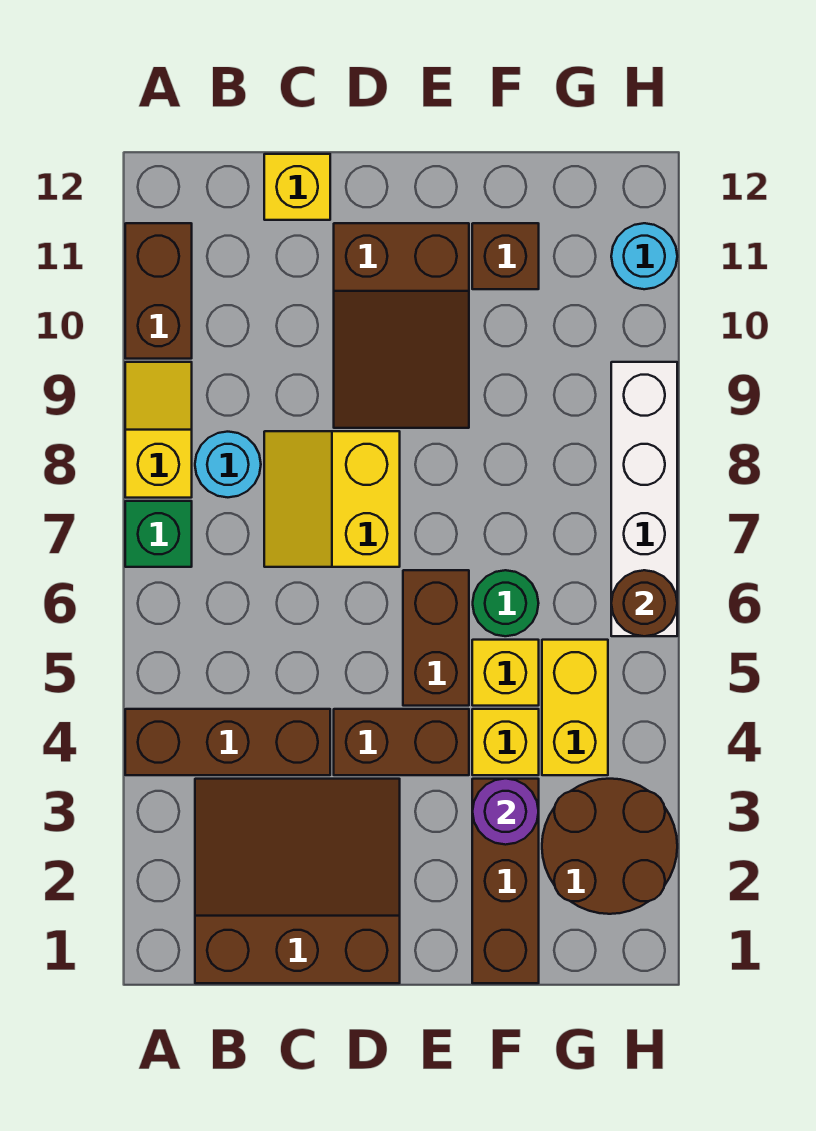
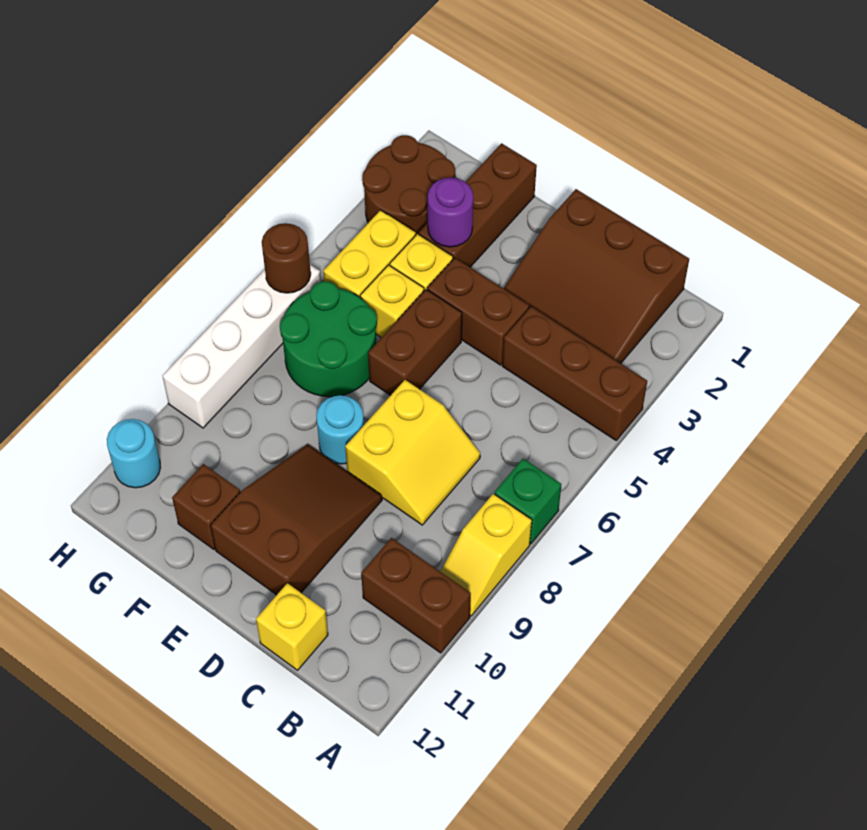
brown 1x2 brick [125,223,192,359] -> brown 1x2 brick turned to [361,538,471,653]
cyan 1x1 round brick [195,432,261,497] -> cyan 1x1 round brick moved to [316,395,364,464]
green 1x1 round brick [473,570,539,636] -> green 2x2 round brick [280,281,377,397]

